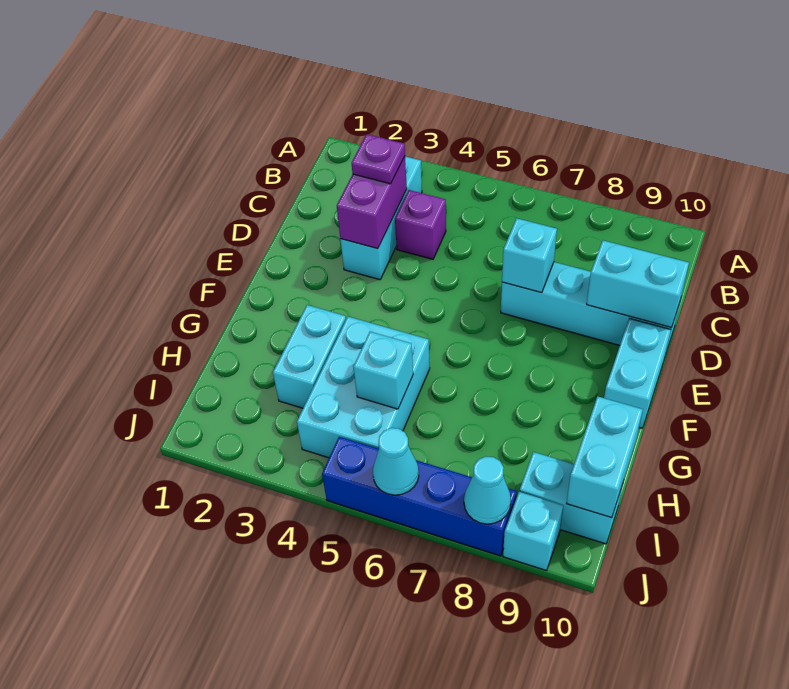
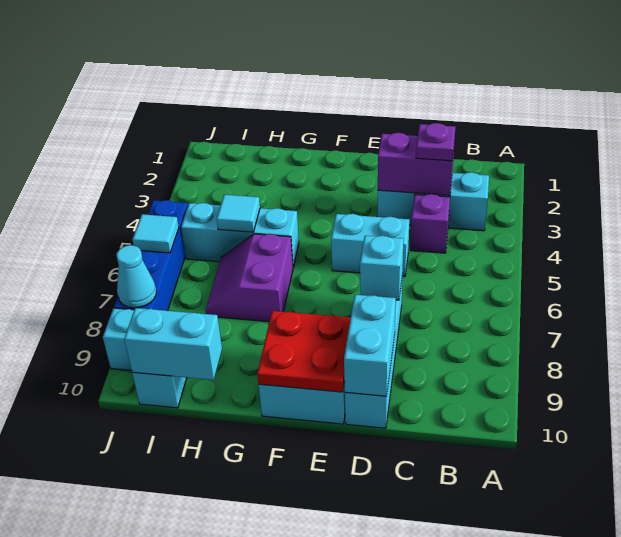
none -> red 2x2 plate [257,311,351,392]
cyan 1x2 brick [273,305,346,408] -> cyan 1x2 brick moved to [331,214,409,277]
cyan 2x3 brick [297,317,430,458] -> cyan 1x3 brick [181,203,299,267]
none -> purple 2x2 slope [206,234,293,322]
cyan 1x1 brick [354,332,413,409] -> cyan 1x1 tile [217,195,260,232]
cyan 1x1 cone [373,428,419,495] -> cyan 1x1 tile [132,214,179,253]

